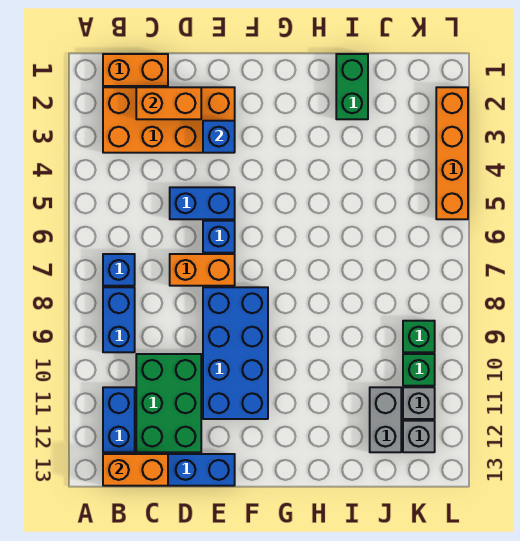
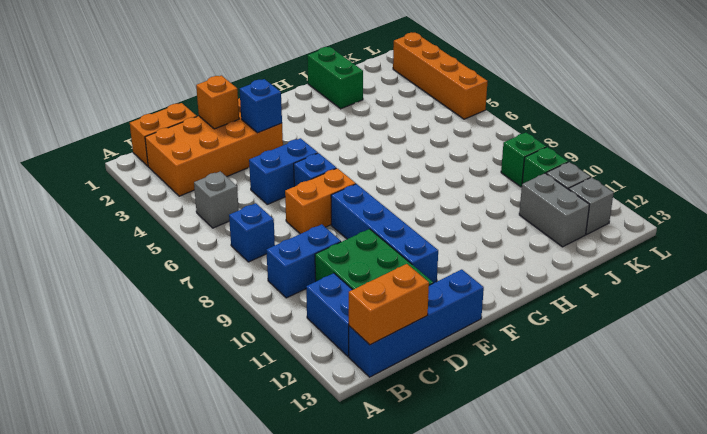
none -> grey 1x1 brick [194,171,239,228]
blue 1x2 brick [103,287,135,352] -> blue 1x2 brick turned to [266,224,341,298]
orange 1x2 brick [136,87,201,119] -> orange 1x1 brick [196,75,239,129]
blue 2x4 brick [203,287,268,419] -> blue 1x4 brick [331,184,438,283]

